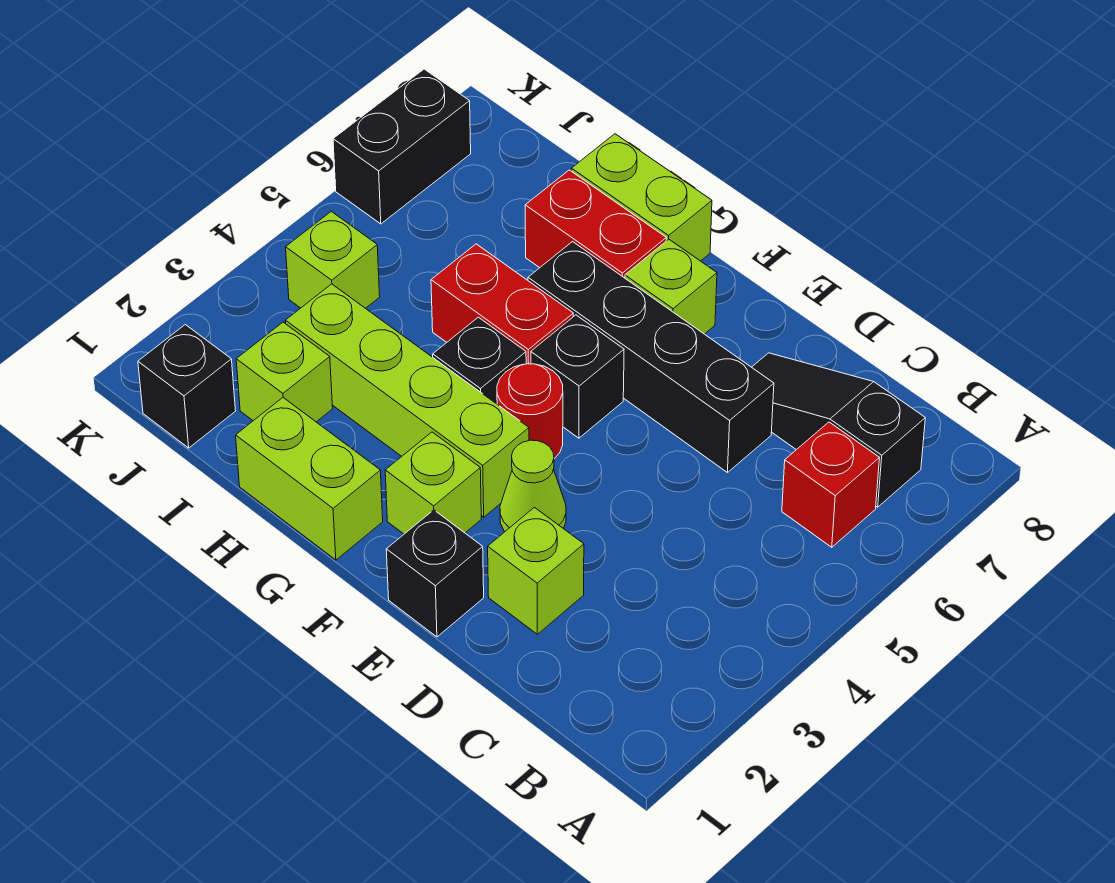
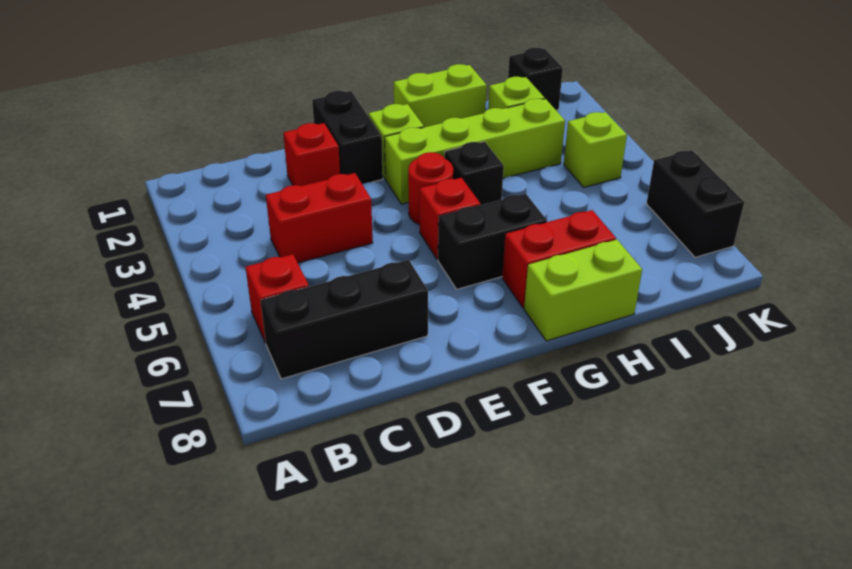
black 1x3 slope [752,353,925,507] -> black 1x3 brick [260,260,428,379]
lime 1x1 brick [488,507,584,634] -> red 1x1 brick [283,123,340,186]
black 1x4 brick [528,242,774,472] -> black 1x2 brick [438,194,547,289]
black 1x1 brick [386,510,484,637] -> black 1x2 brick [312,91,383,184]
lime 1x1 cone [500,440,566,531] -> none
black 1x1 brick [531,315,624,438] -> red 1x1 brick [420,178,481,259]
lime 1x1 brick [625,239,717,334] -> none
red 1x2 brick [431,244,573,364] -> red 1x2 brick moved to [266,173,373,263]

